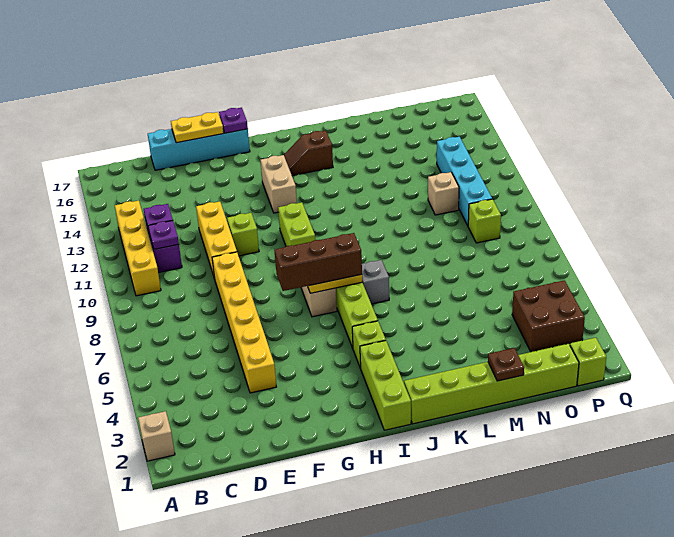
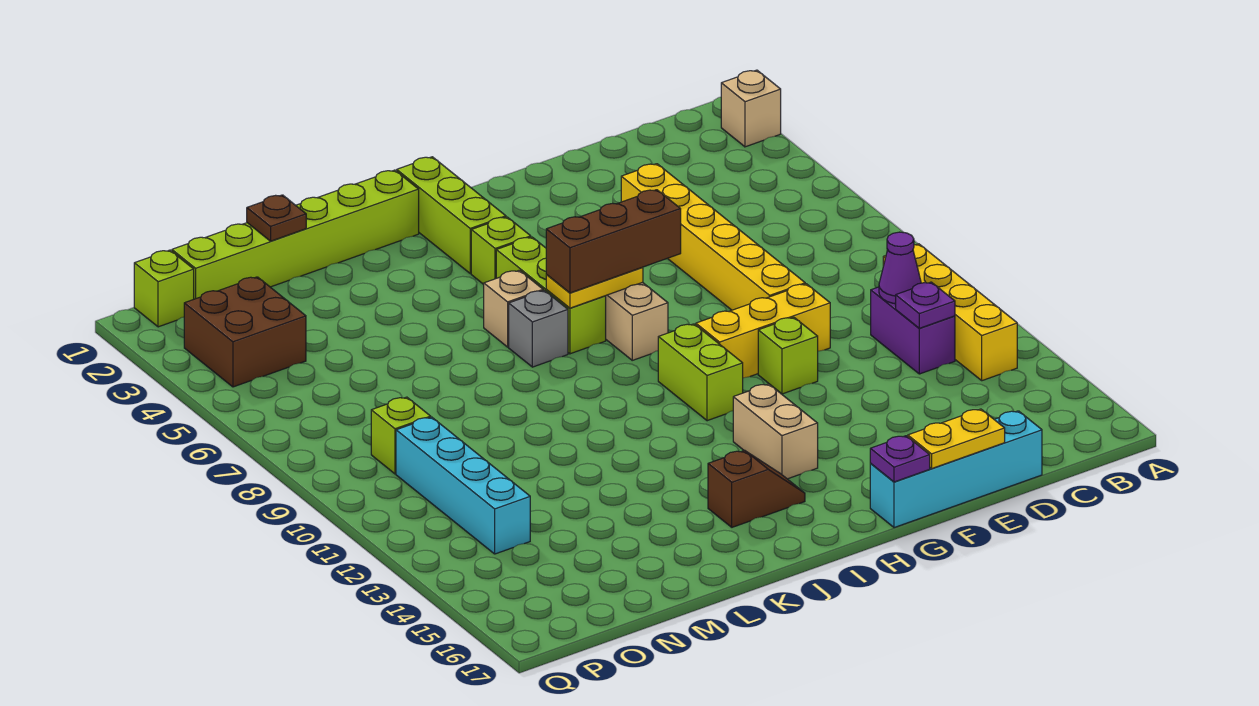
purple 1x1 plate [148,221,179,249] -> purple 1x1 cone [879,232,921,304]
yellow 1x3 brick [196,202,237,278] -> yellow 1x3 brick turned to [696,284,830,378]
tan 1x1 brick [428,172,459,215] -> tan 1x1 brick moved to [484,270,543,347]

